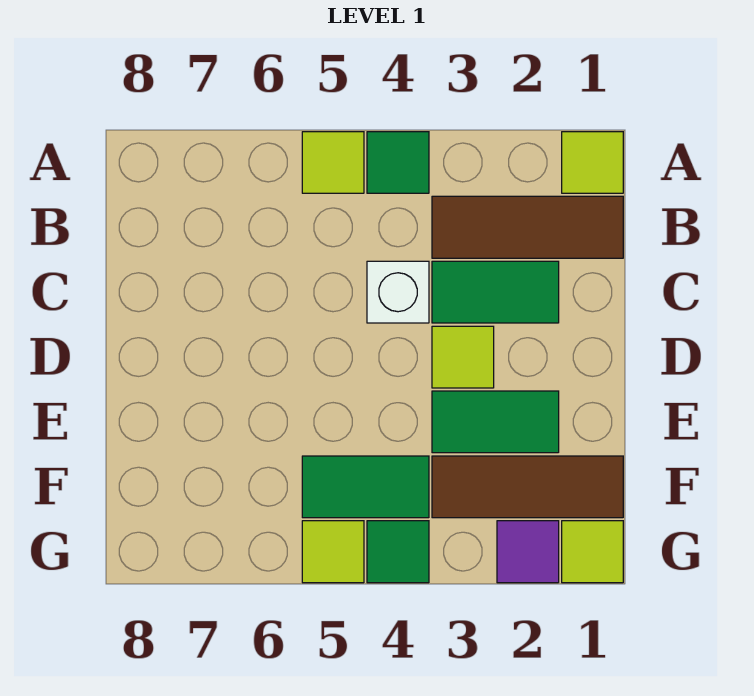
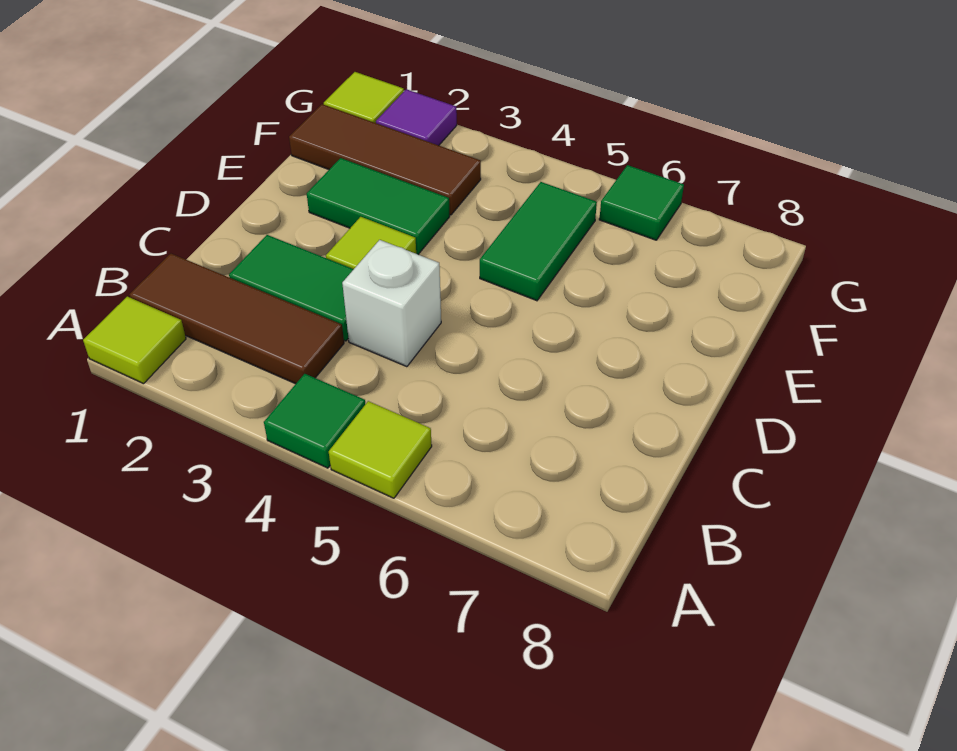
green 1x2 tile [302,456,429,518] -> green 1x2 tile turned to [480,182,597,301]
green 1x1 tile [367,521,429,583] -> green 1x1 tile moved to [599,165,684,240]
lime 1x1 tile [302,521,364,583] -> none

